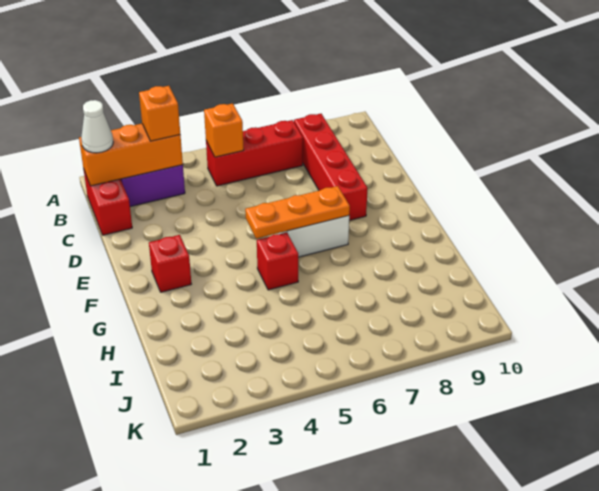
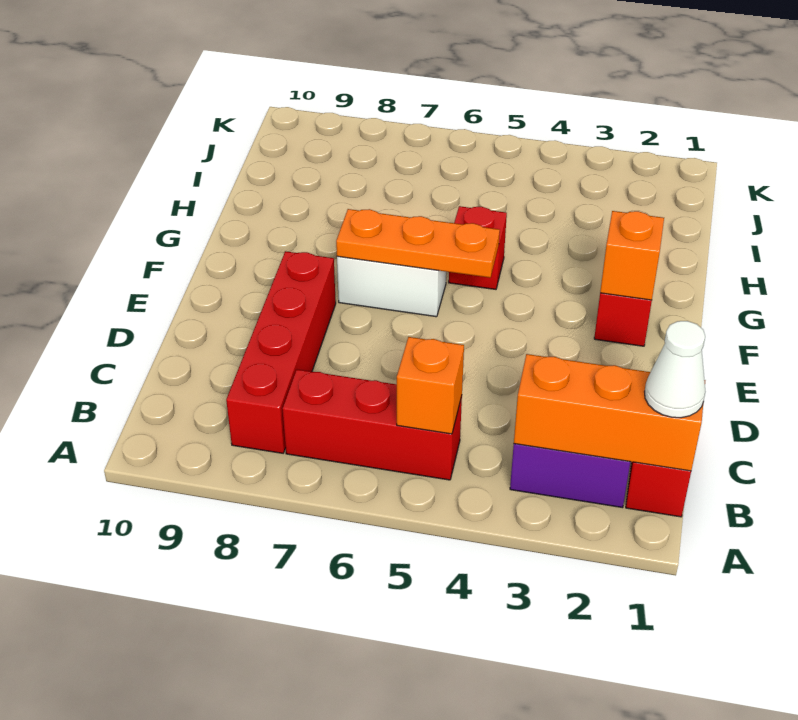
orange 1x1 brick [139,86,180,141] -> orange 1x1 brick moved to [600,211,664,300]

